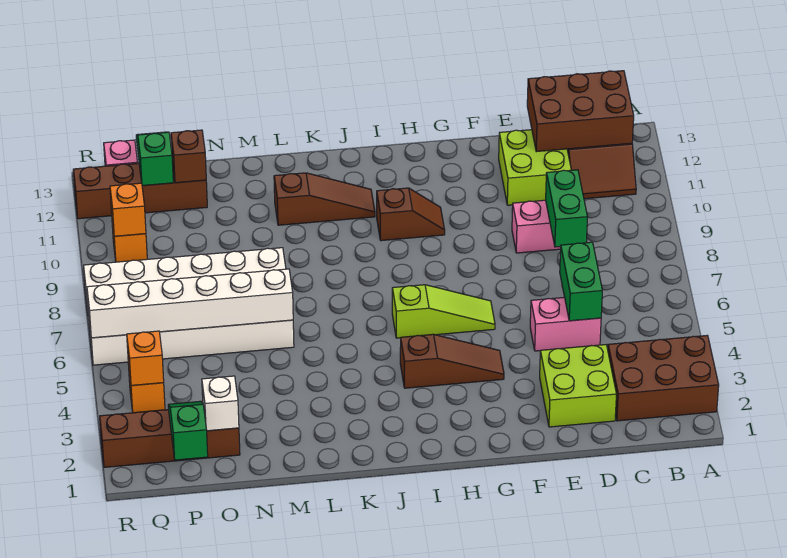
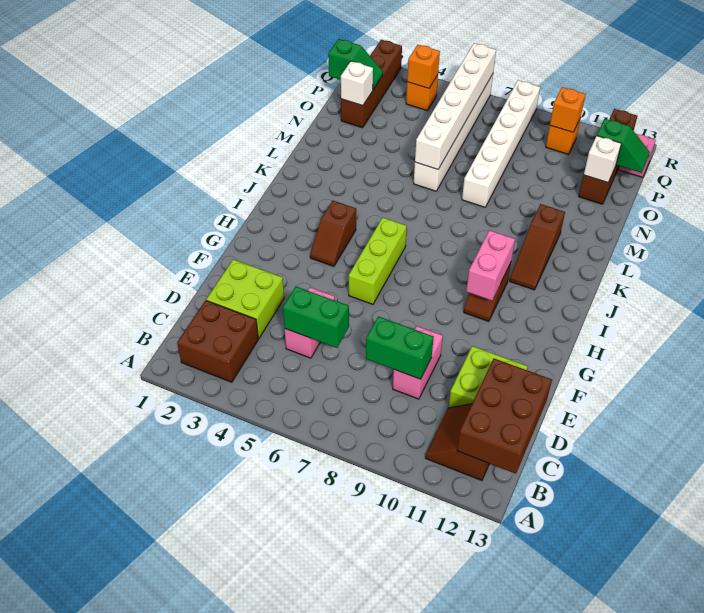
brown 2x3 brick [608,335,719,421] -> brown 2x2 brick [177,301,258,382]
brown 1x3 slope [400,334,504,388] -> brown 1x2 slope [310,201,356,266]
lime 1x3 slope [392,285,495,338] -> lime 1x3 brick [349,218,407,304]
none -> pink 1x2 brick [466,230,515,301]
brown 1x1 brick [171,130,206,183] -> white 1x1 brick [584,136,621,183]

